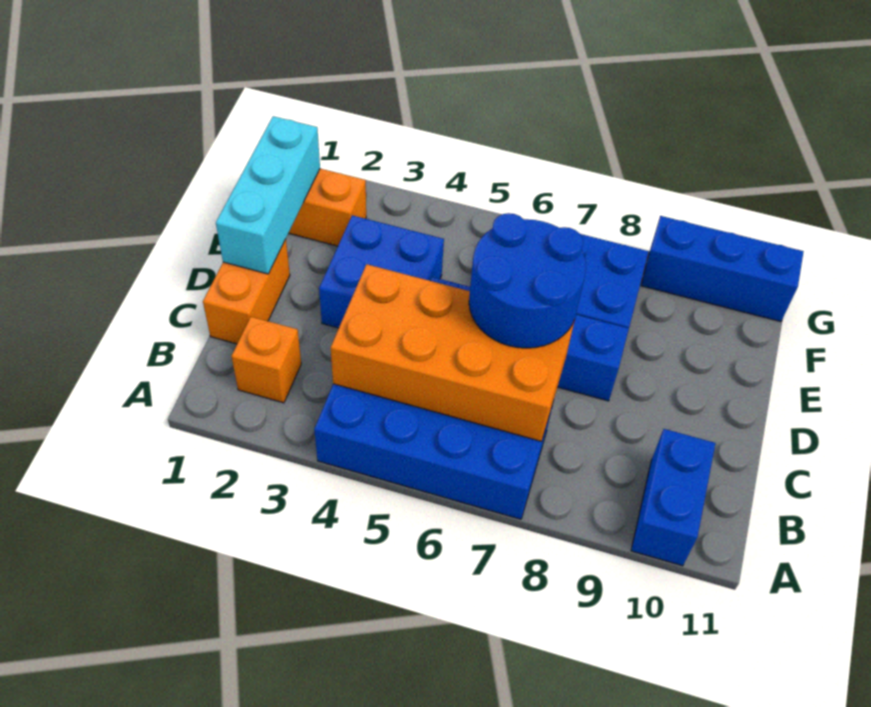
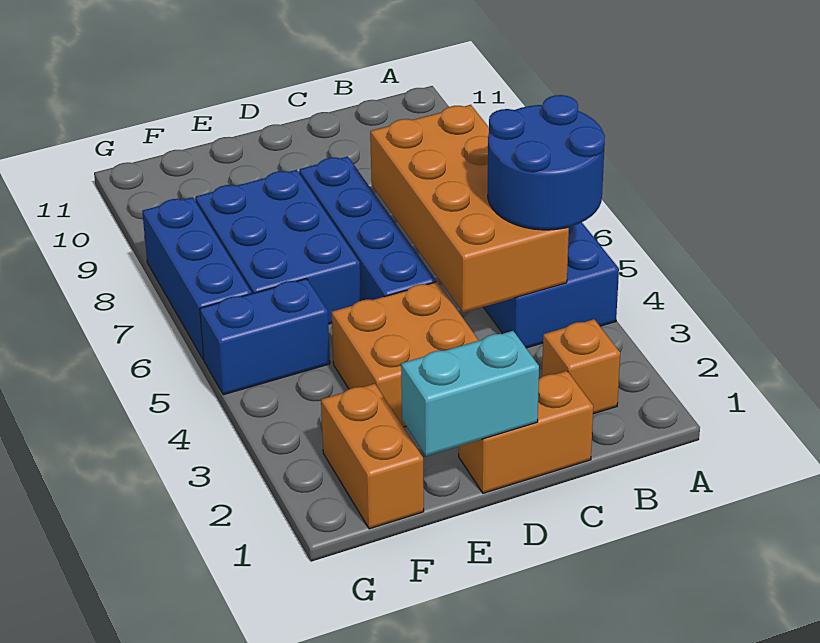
blue 1x2 brick [631,429,715,566] -> blue 1x2 brick moved to [200,279,330,395]
blue 2x2 round brick [469,213,586,348] -> blue 2x2 round brick moved to [488,95,605,230]
cyan 1x3 brick [216,116,320,274] -> cyan 1x2 brick [401,331,539,456]
blue 2x2 brick [319,215,444,328] -> orange 2x2 brick [332,282,479,427]
blue 1x3 brick [641,216,804,322] -> blue 1x3 brick moved to [142,197,251,360]

